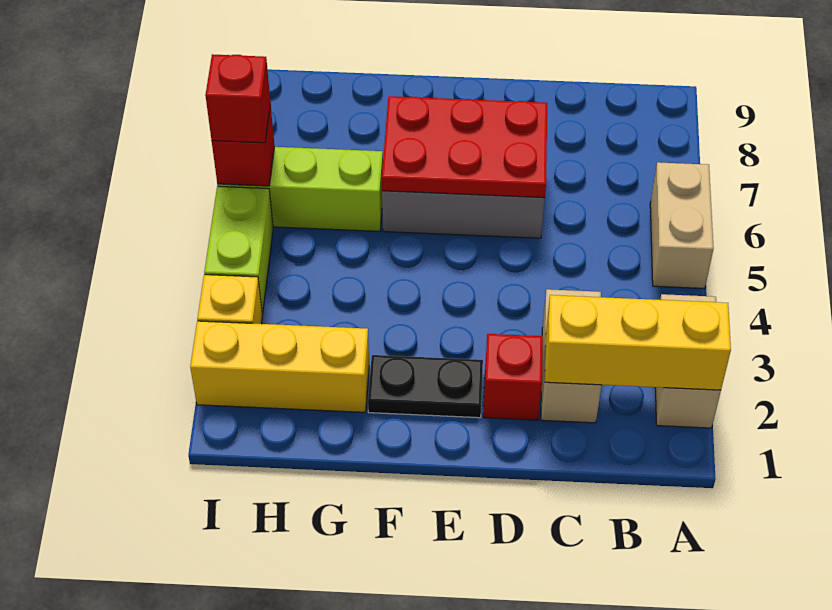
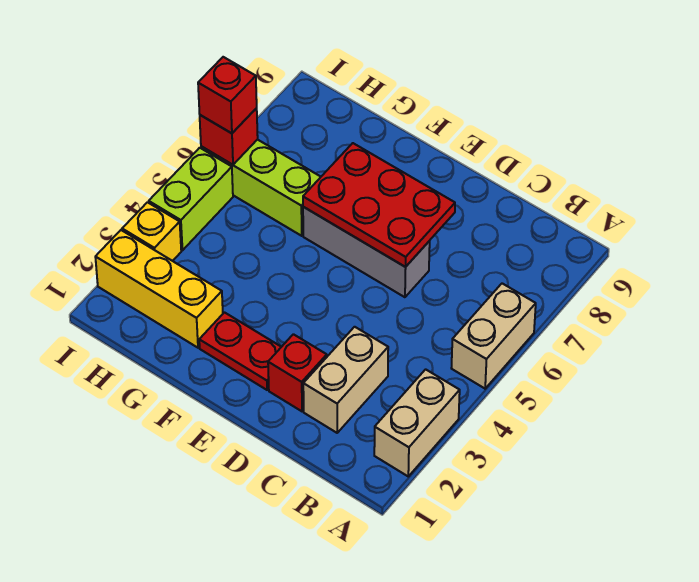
yellow 1x3 brick [545,295,731,390] -> none
black 1x2 plate [368,355,483,418] -> red 1x2 plate [199,312,281,390]

